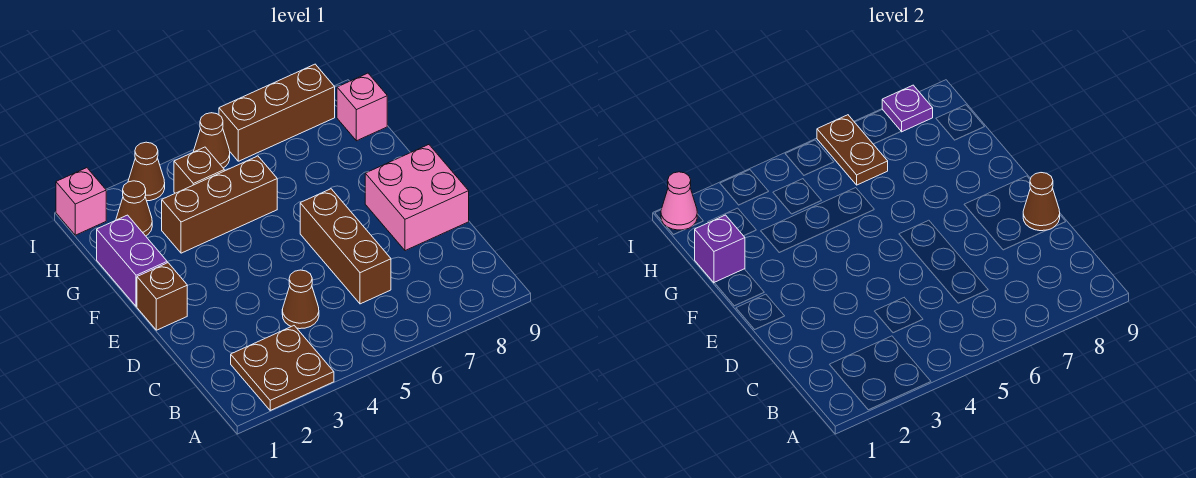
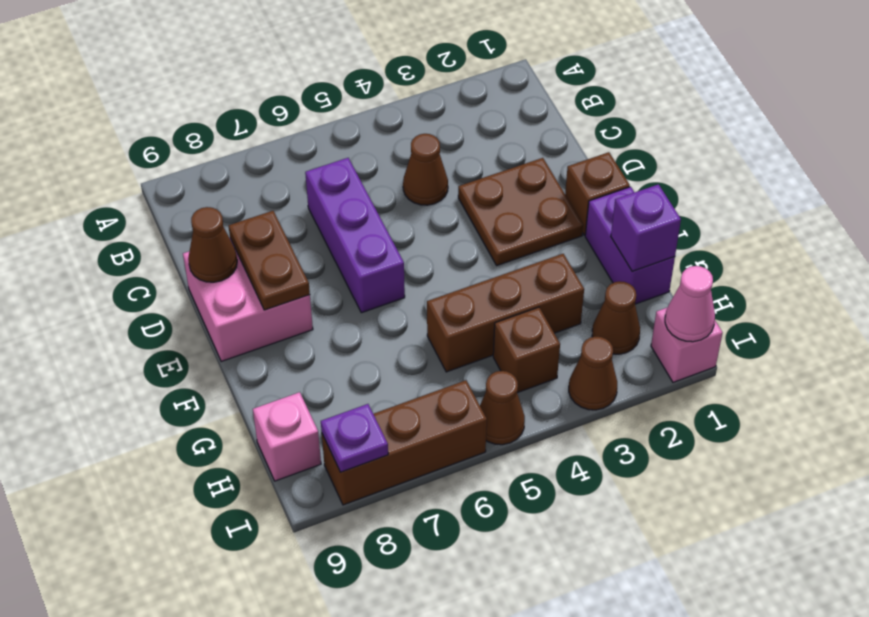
brown 2x2 plate [231,326,334,410] -> brown 2x2 plate moved to [458,158,583,265]
brown 1x3 brick [300,189,391,304] -> purple 1x3 brick [305,158,405,313]
brown 1x2 plate [817,115,888,185] -> brown 1x2 plate moved to [229,211,310,310]

